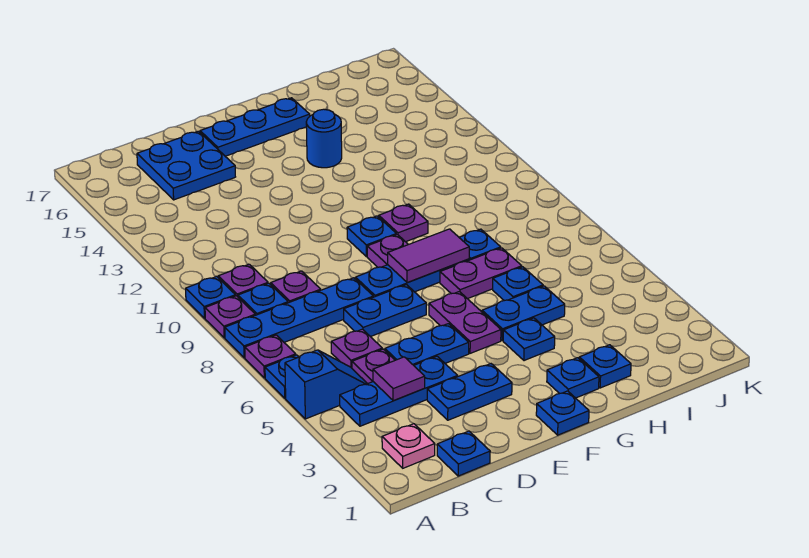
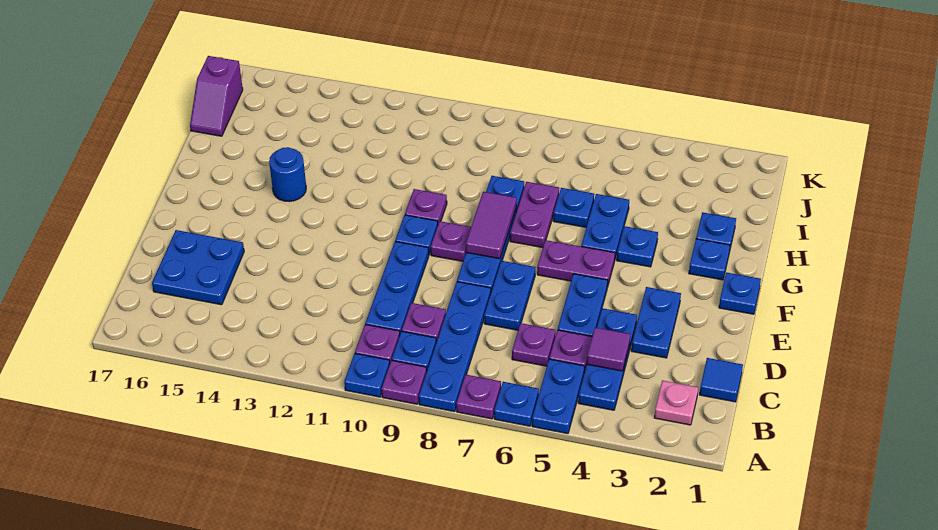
blue 1x2 slope [285,350,367,419] -> blue 1x2 plate [532,359,585,434]
blue 1x1 plate [437,431,490,476] -> blue 1x1 tile [700,358,743,402]
blue 1x3 plate [200,98,310,156] -> blue 1x3 plate moved to [365,241,429,333]
none -> purple 1x2 slope [190,56,243,136]

